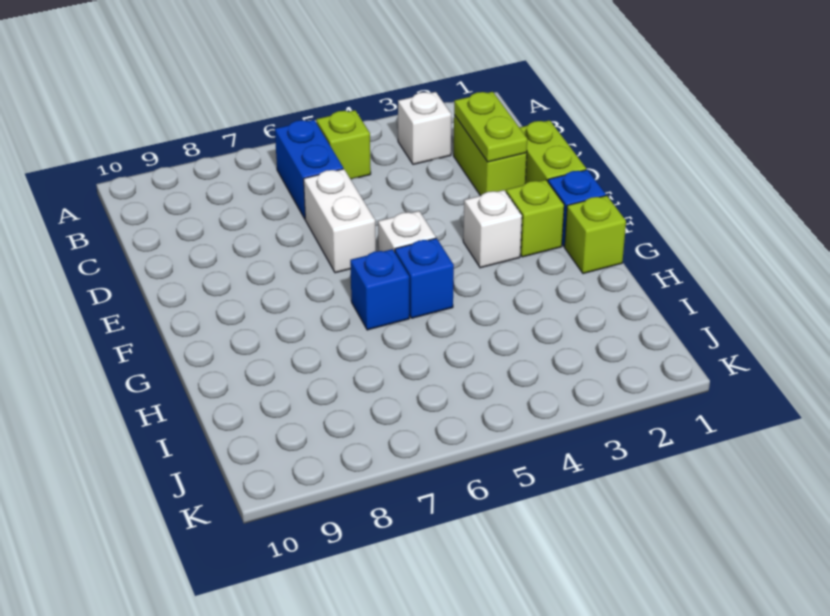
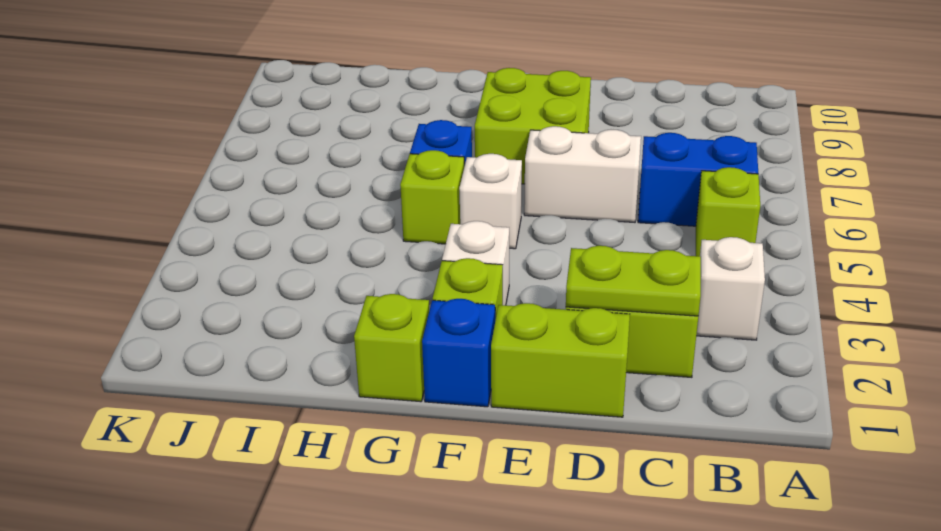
none -> lime 2x2 brick [475,68,591,184]
blue 1x1 brick [395,238,454,318] -> lime 1x1 brick [400,150,464,244]

